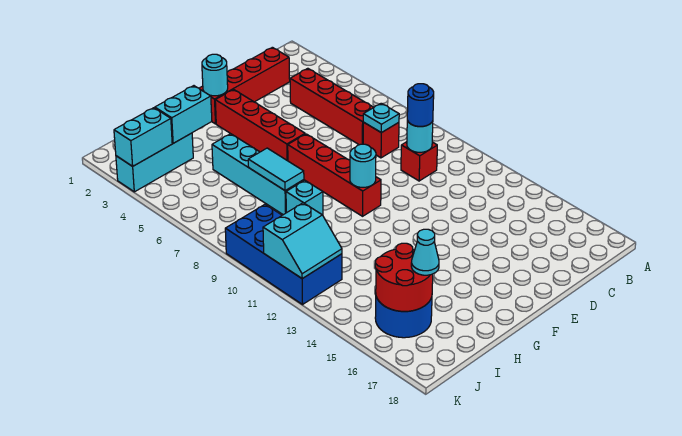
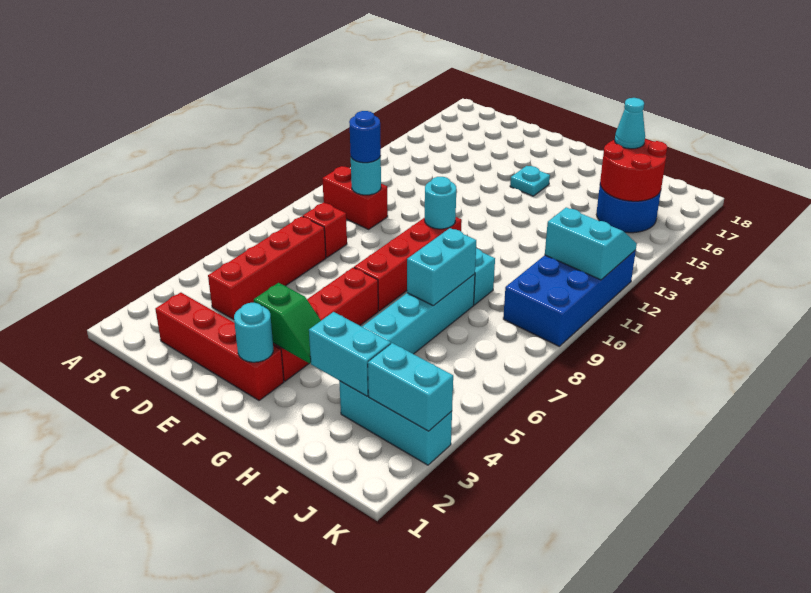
cyan 1x1 plate [363,103,399,133] -> cyan 1x1 plate moved to [510,166,550,196]
red 1x1 brick [401,142,437,181] -> red 1x2 brick [322,166,388,229]
none -> green 1x2 slope [254,283,321,364]
cyan 1x2 tile [248,148,304,191] -> cyan 1x2 brick [407,228,476,306]

